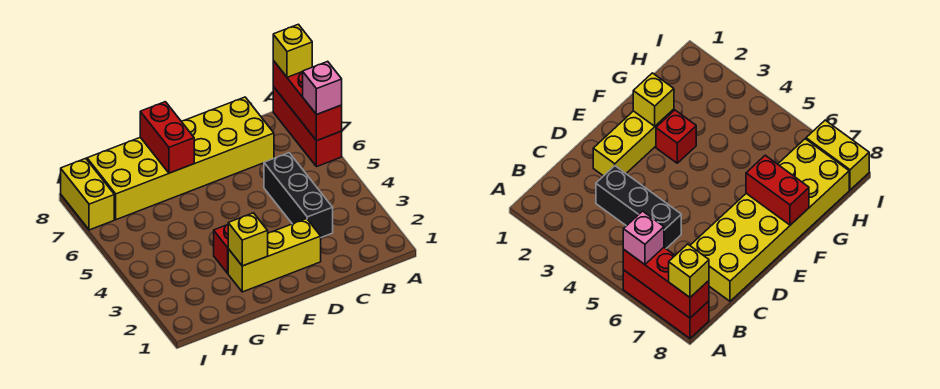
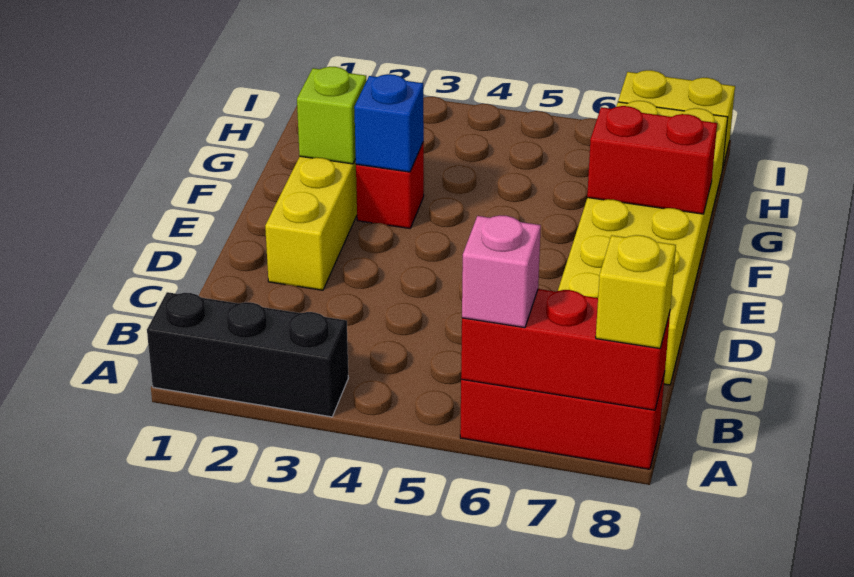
black 1x3 brick [264,153,333,237] -> black 1x3 brick moved to [147,292,348,417]
yellow 1x1 brick [228,213,268,266] -> lime 1x1 brick [297,67,366,164]
none -> blue 1x1 brick [354,74,424,172]

